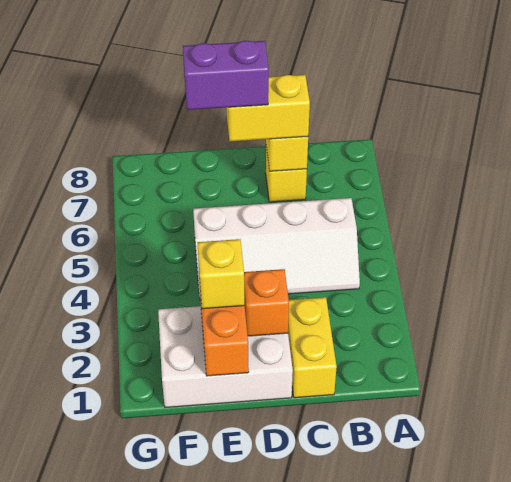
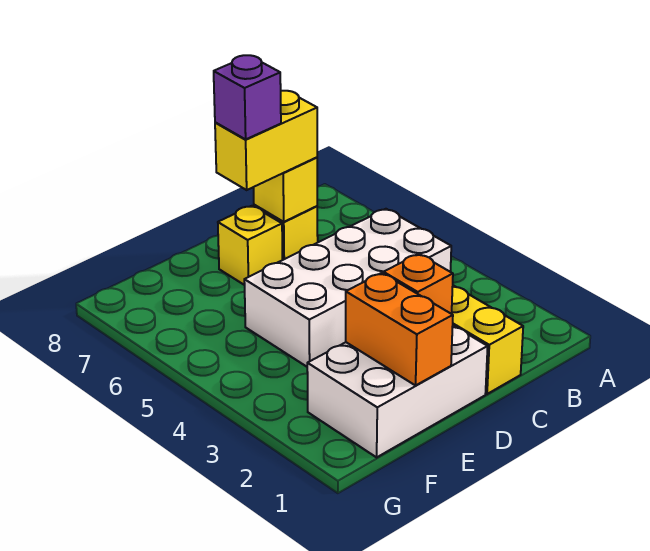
white 2x4 slope [193,198,360,300] -> white 2x4 brick [244,209,451,367]
purple 1x2 brick [183,41,269,110] -> purple 1x1 brick [214,55,281,139]
yellow 1x1 brick [197,239,244,309] -> yellow 1x1 brick moved to [218,206,282,285]

